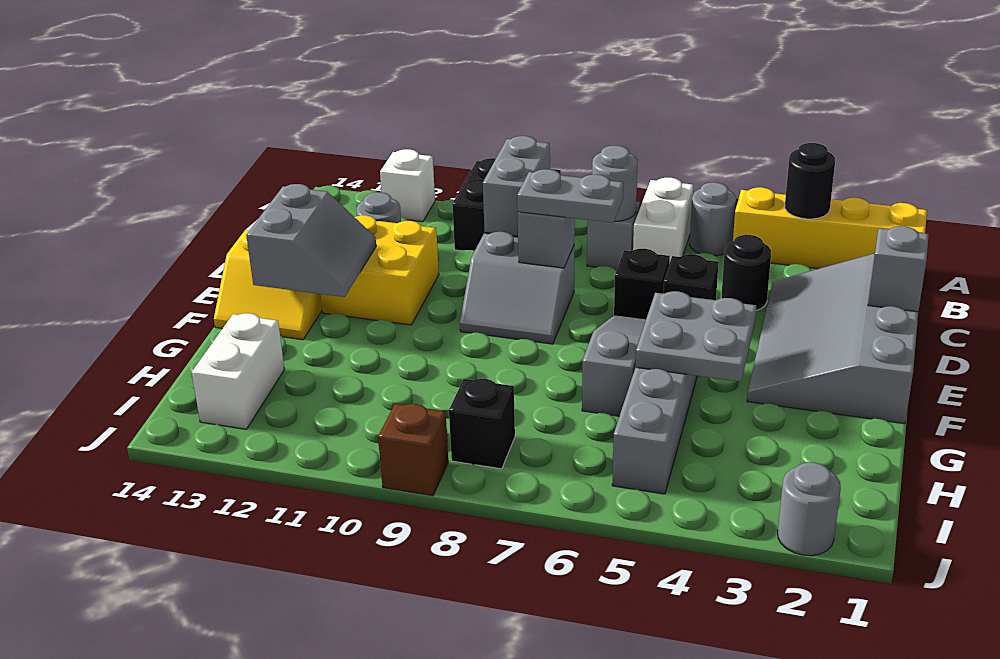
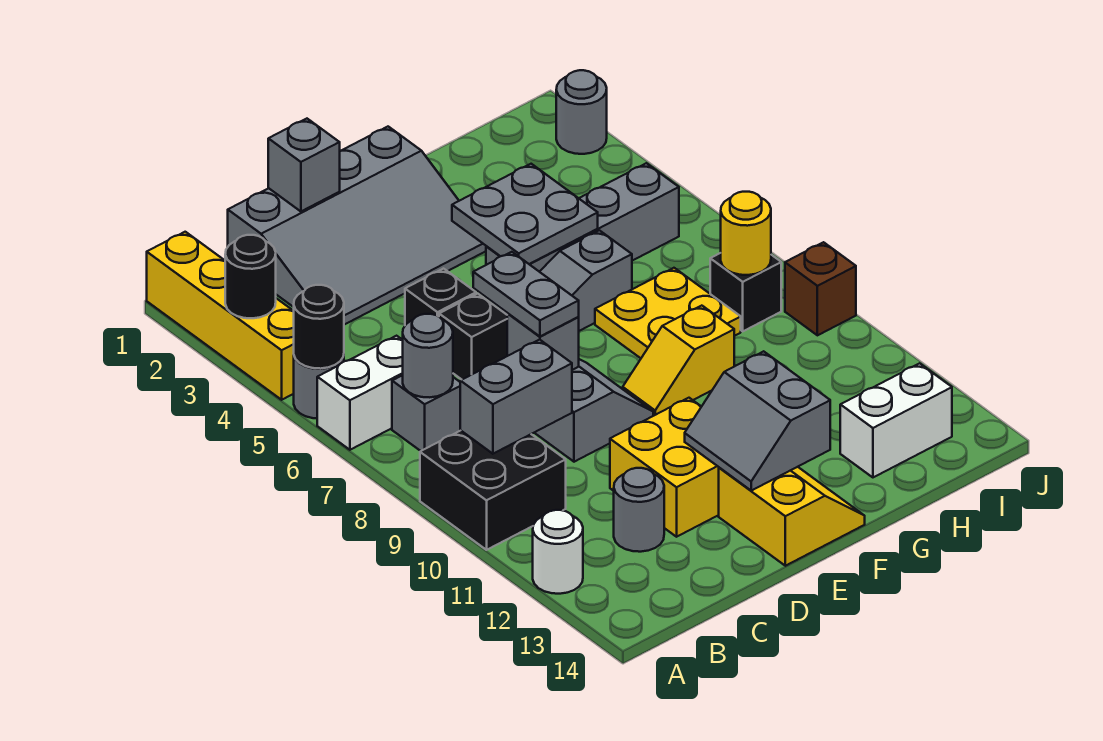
white 1x1 brick [380,149,435,222] -> white 1x1 round brick [533,510,583,594]
black 1x1 round brick [721,235,771,311] -> black 1x1 round brick moved to [294,285,344,369]
grey 2x2 slope [246,184,376,297] -> grey 2x2 slope turned to [685,351,830,491]
none -> yellow 1x2 slope [623,306,734,416]
none -> yellow 2x2 plate [595,268,741,358]
none -> yellow 1x1 round brick [721,192,771,275]

